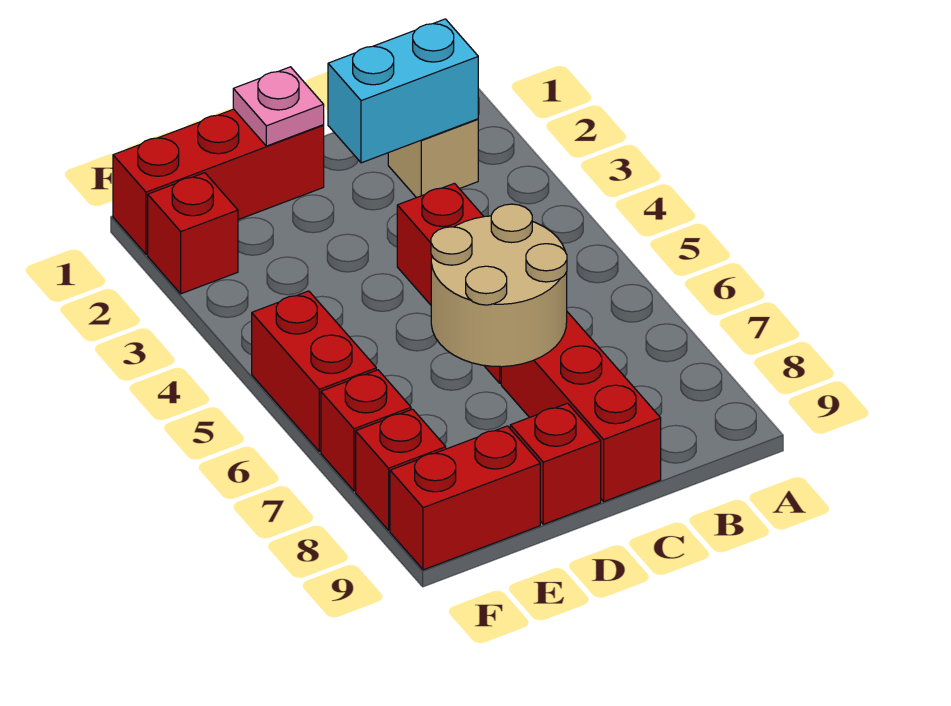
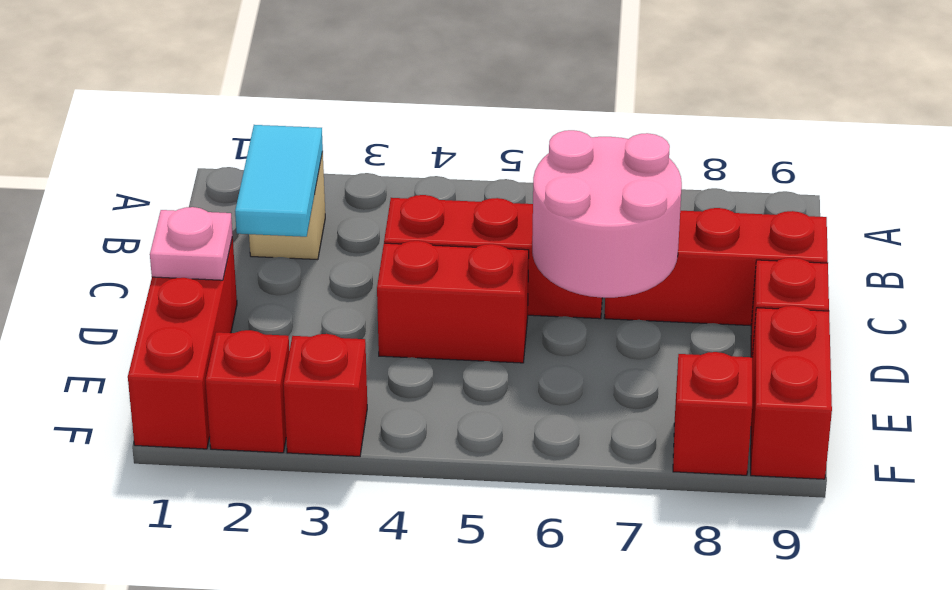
cyan 1x2 brick [328,19,478,163] -> cyan 1x2 tile [235,125,323,237]
tan 2x2 round brick [431,204,567,367] -> pink 2x2 round brick [532,130,682,298]
red 1x2 brick [252,291,376,451] -> red 1x2 brick moved to [377,241,529,363]
red 1x1 brick [321,370,411,491] -> red 1x1 brick moved to [283,334,367,456]

